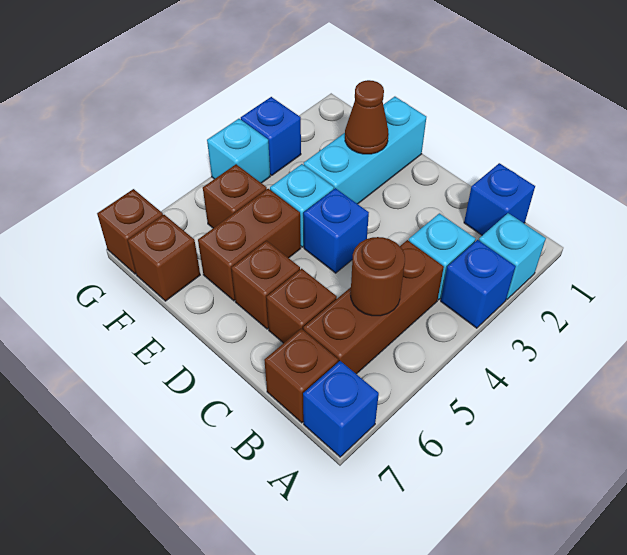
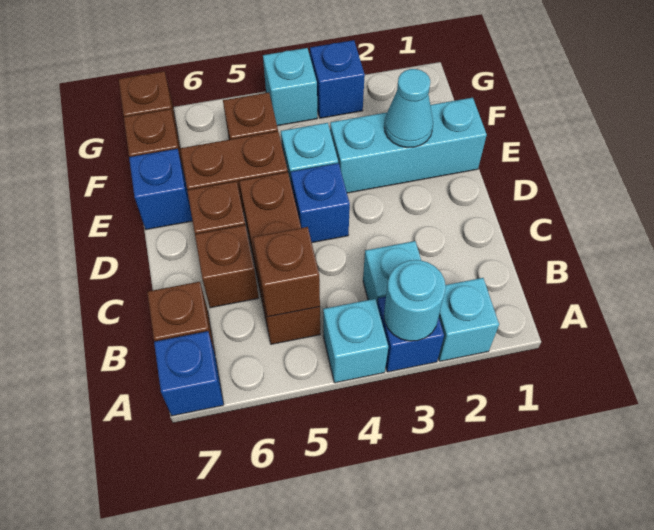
none -> cyan 1x1 round brick [384,260,446,341]
none -> cyan 1x1 brick [323,299,388,383]
blue 1x1 brick [464,163,535,235] -> blue 1x1 brick moved to [129,149,192,230]
brown 1x3 brick [303,240,444,374] -> brown 1x3 brick turned to [239,172,320,344]
brown 1x1 round brick [351,237,405,316] -> brown 1x1 brick [253,227,320,317]
brown 1x1 cone [345,80,389,154] -> cyan 1x1 cone [384,69,433,147]

